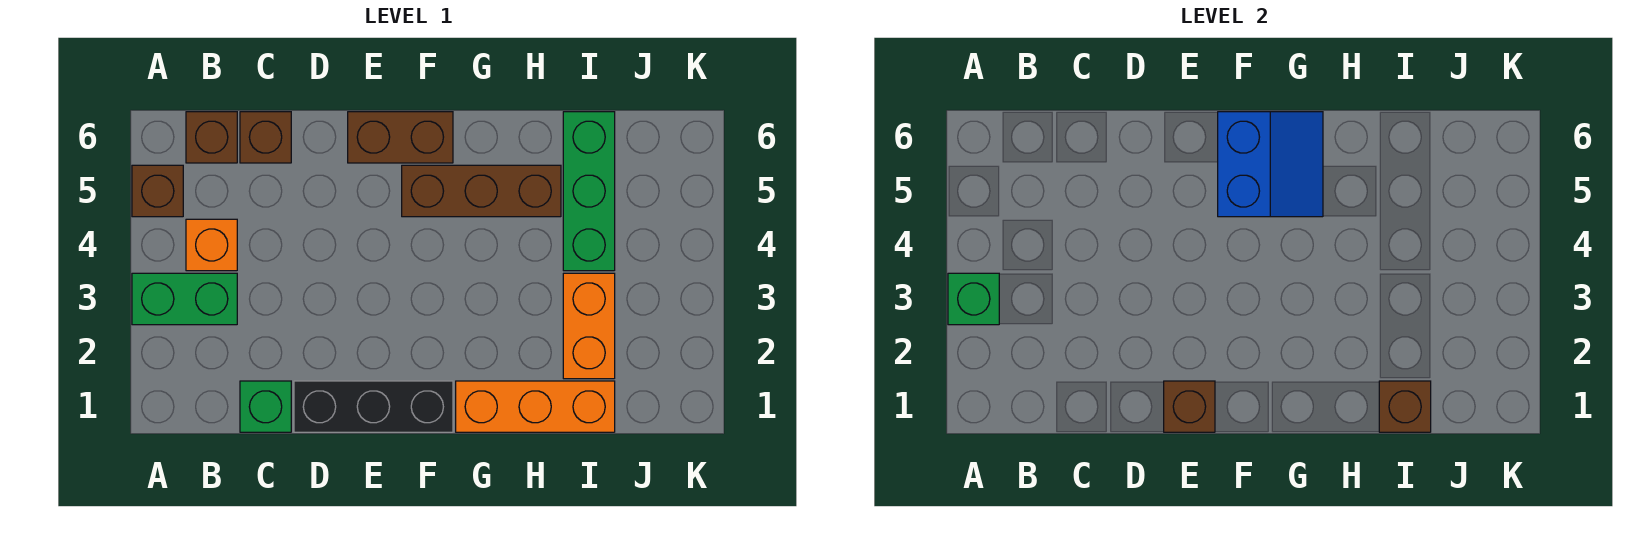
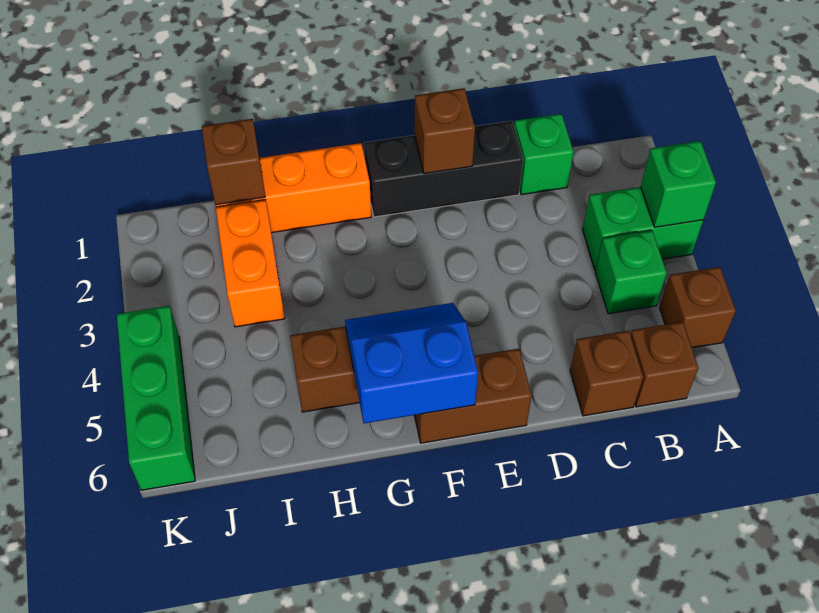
orange 1x1 brick [186,219,237,271] -> green 1x1 brick [595,230,667,314]
blue 2x2 slope [1218,112,1323,217] -> blue 2x2 slope turned to [345,303,478,423]
green 1x3 brick [563,112,615,271] -> green 1x3 brick moved to [117,306,195,490]

